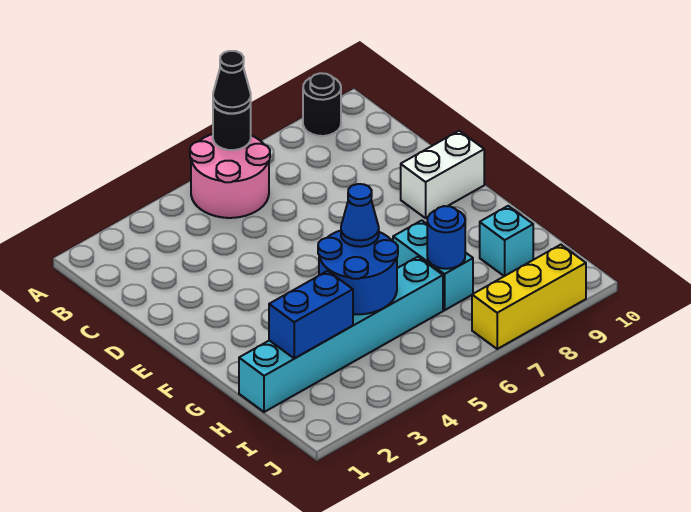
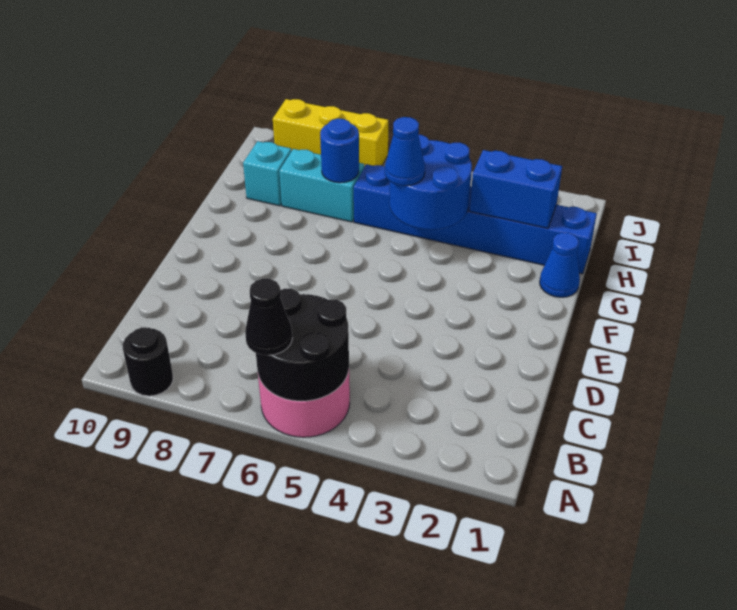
black 1x1 round brick [213,104,251,150] -> black 2x2 round brick [256,289,349,401]
white 1x2 brick [401,131,484,218] -> none
none -> blue 1x1 cone [540,233,580,297]
cyan 1x2 brick [393,220,473,310] -> cyan 1x2 brick turned to [279,149,364,222]
cyan 1x6 brick [239,257,443,412] -> blue 1x6 brick [354,164,597,274]

